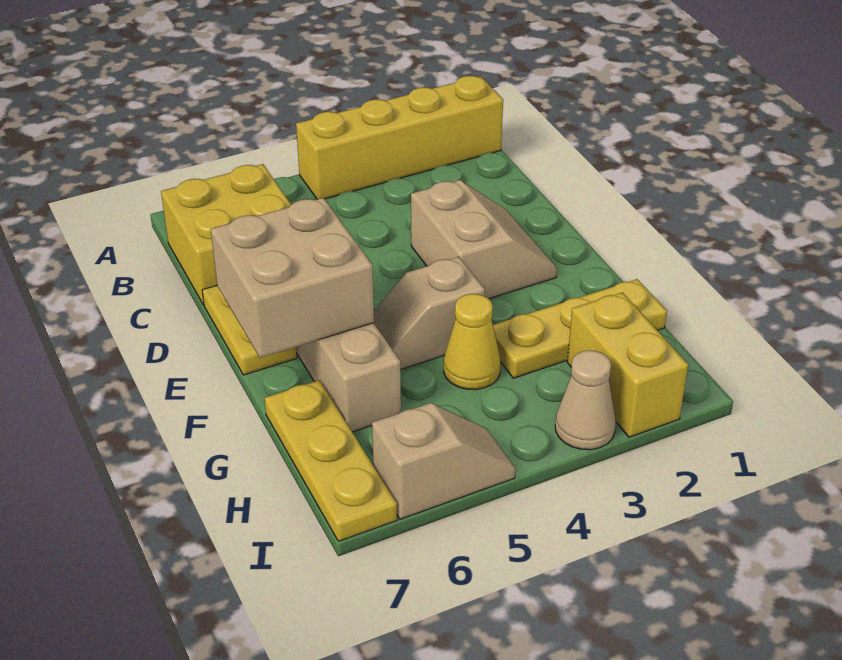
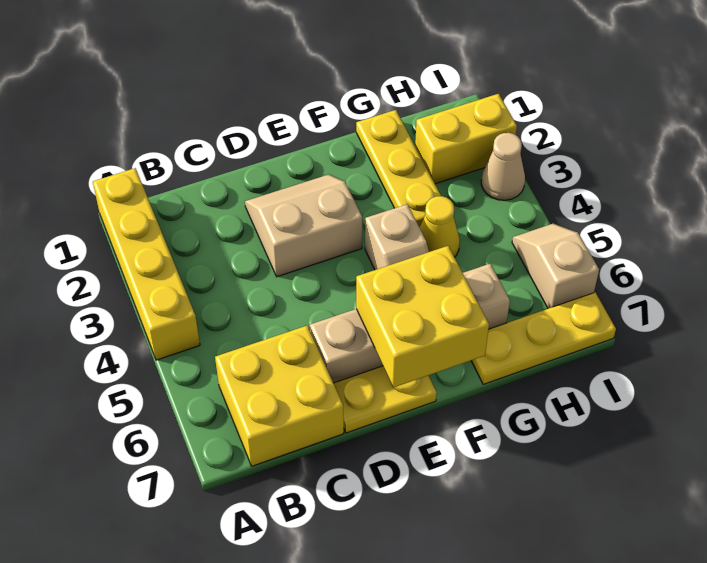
tan 2x2 brick [211,198,374,358] -> yellow 2x2 brick [356,246,489,388]

